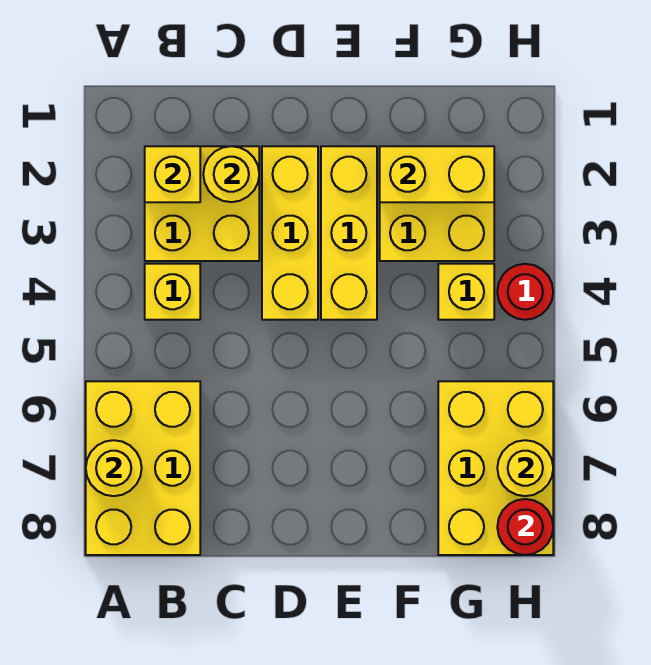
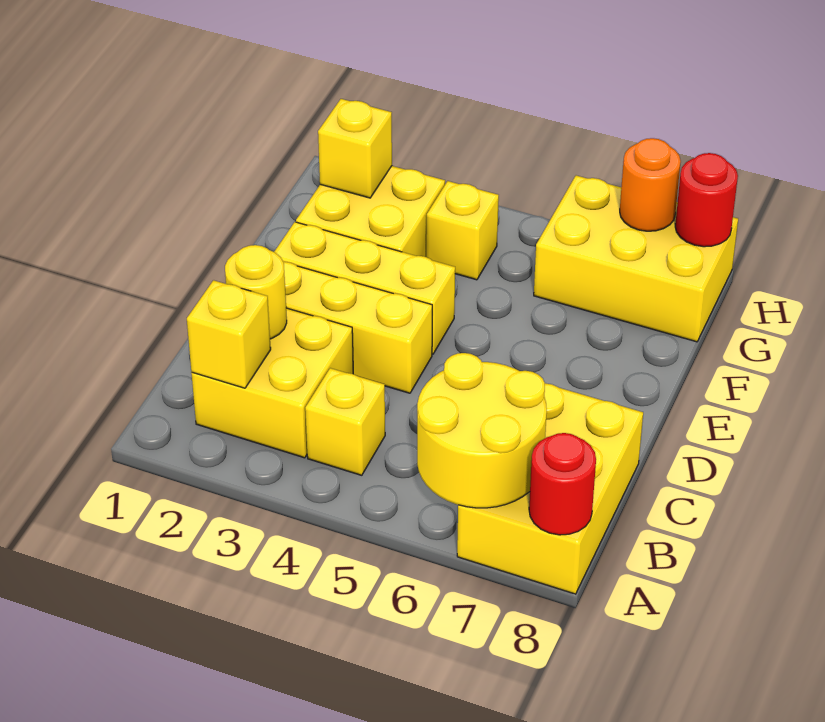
yellow 2x3 brick [86,381,200,555] -> yellow 2x3 brick turned to [457,383,643,594]
yellow 1x1 round brick [86,440,142,496] -> yellow 2x2 round brick [417,353,547,508]
yellow 1x2 brick [380,146,494,202] -> yellow 1x1 brick [318,99,392,198]
red 1x1 round brick [497,264,553,320] -> red 1x1 round brick moved to [529,433,596,535]
yellow 1x1 round brick [497,440,553,496] -> orange 1x1 round brick [620,138,681,231]

